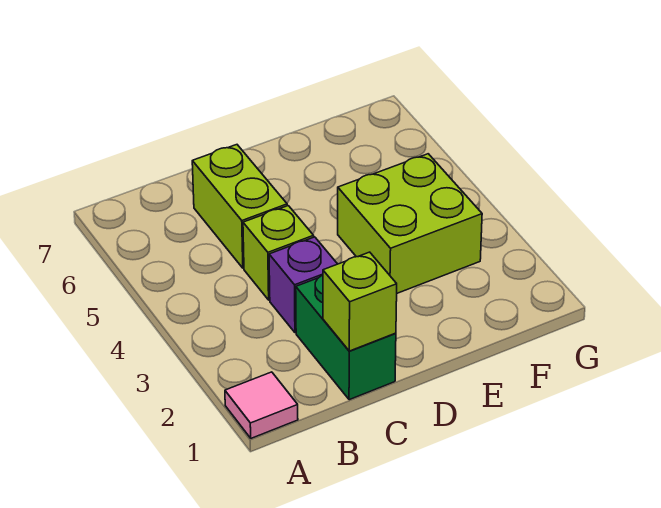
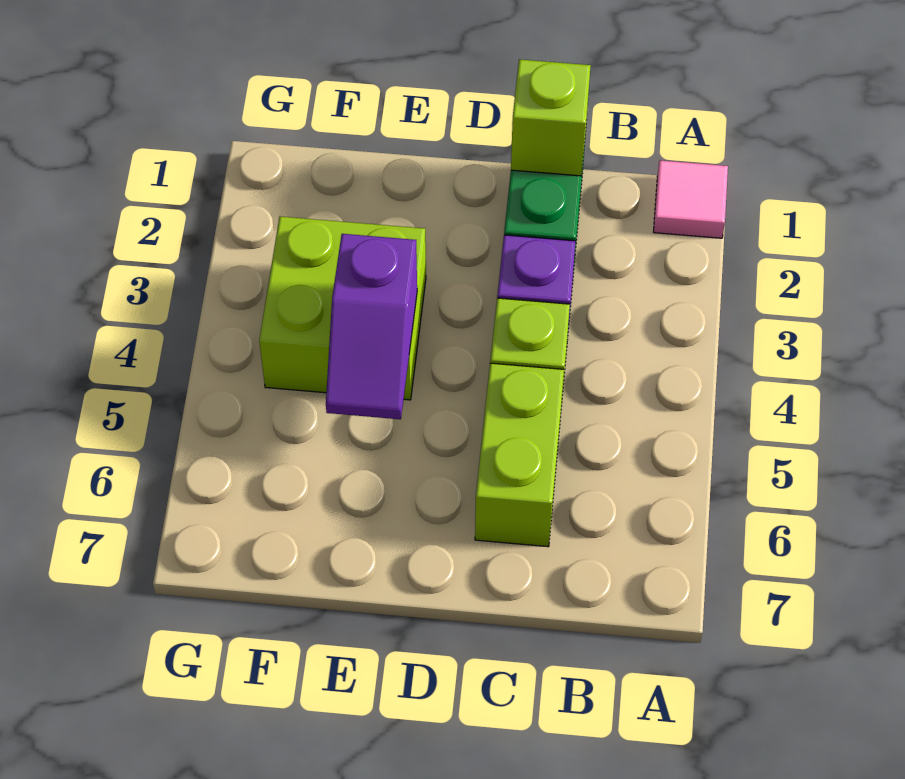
none -> purple 1x2 slope [326,234,417,419]

